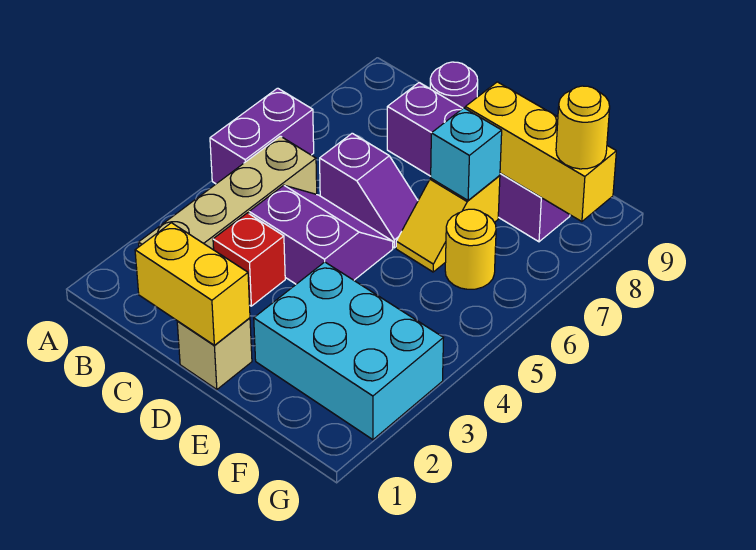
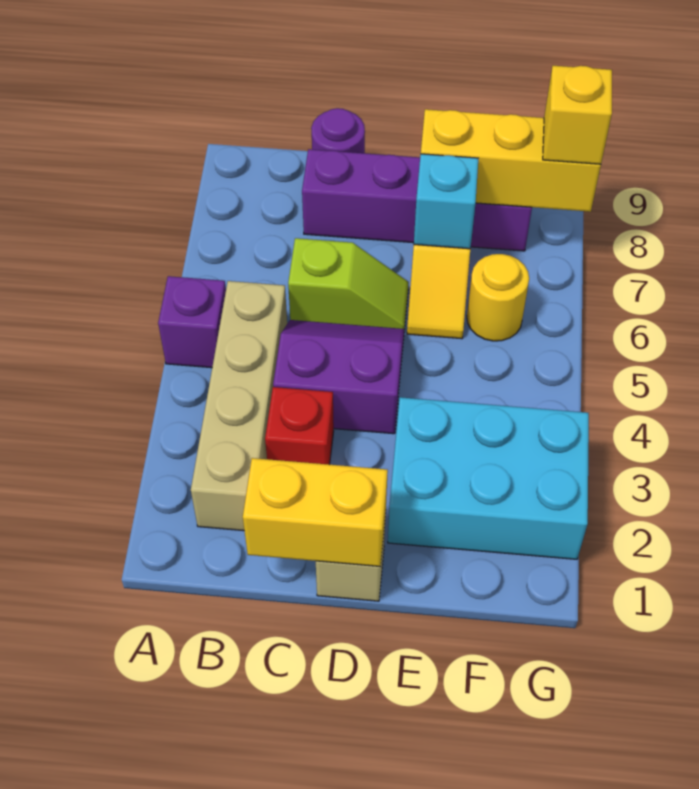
purple 1x2 brick [210,88,314,184] -> purple 1x1 brick [158,276,226,368]
purple 1x2 slope [320,133,418,248] -> lime 1x2 slope [288,238,409,329]
yellow 1x1 round brick [556,86,610,169] -> yellow 1x1 brick [543,66,612,164]

